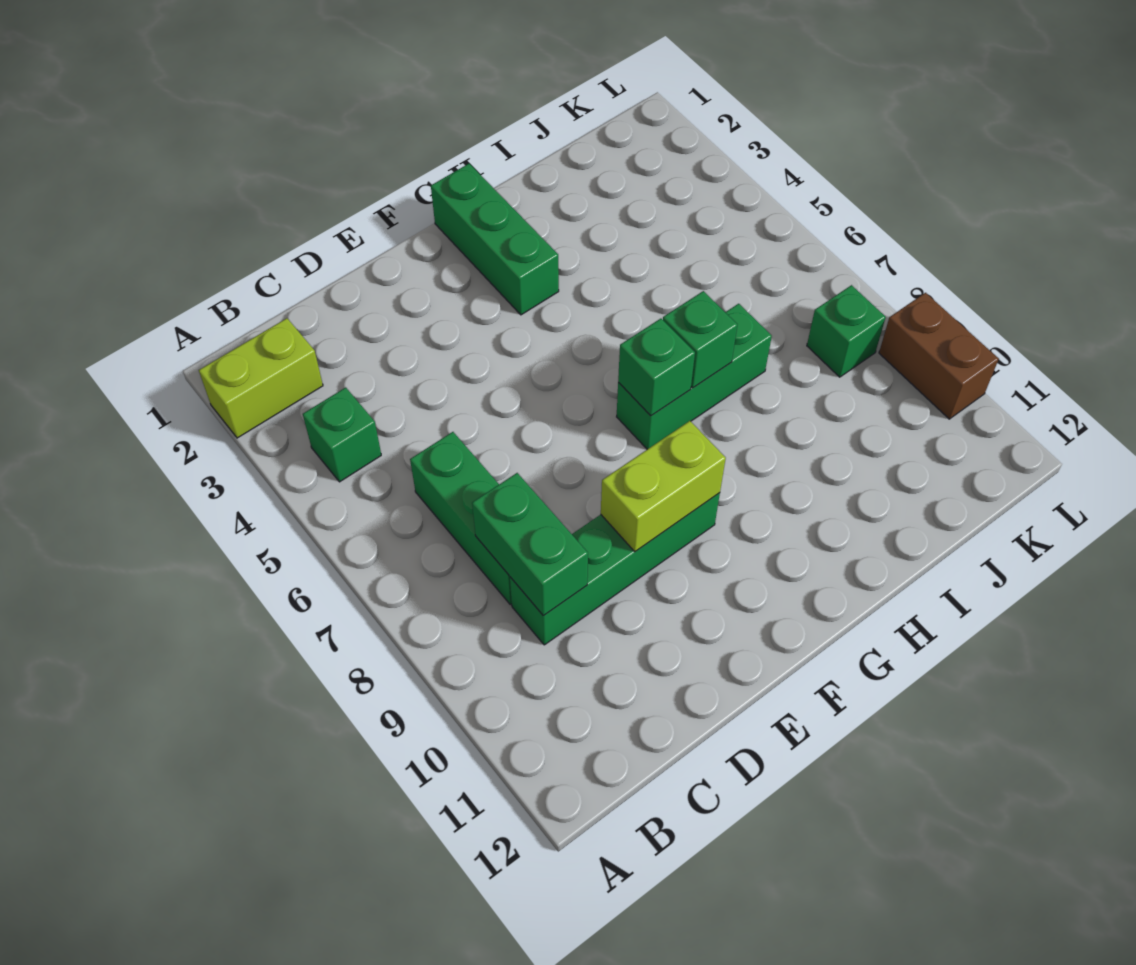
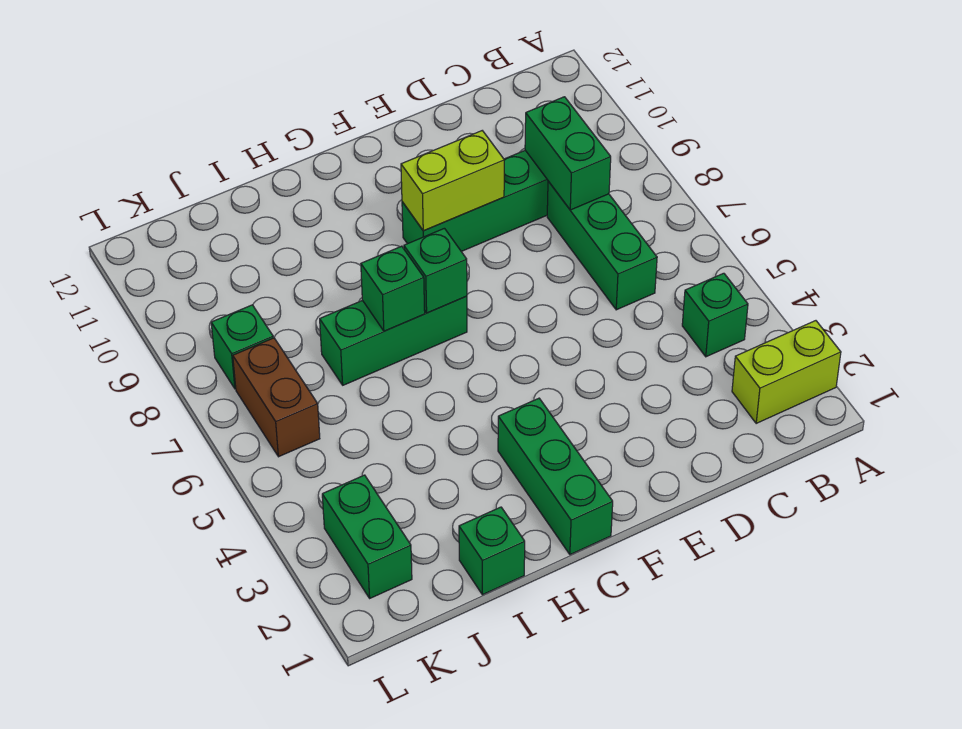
none -> green 1x1 brick [459,507,525,595]
none -> green 1x2 brick [322,475,412,598]
brown 1x2 brick [879,293,999,419] -> brown 1x2 brick moved to [233,338,320,457]

